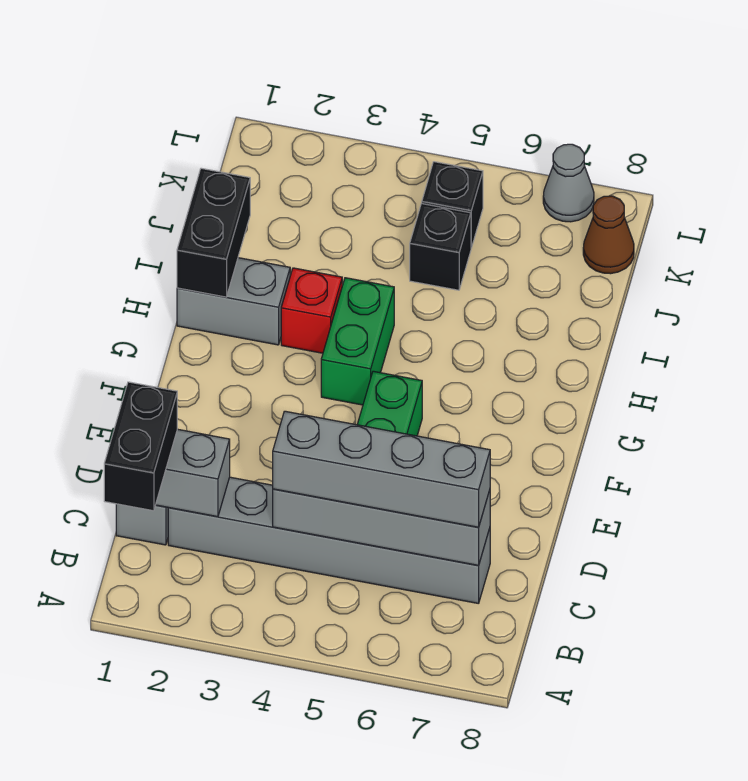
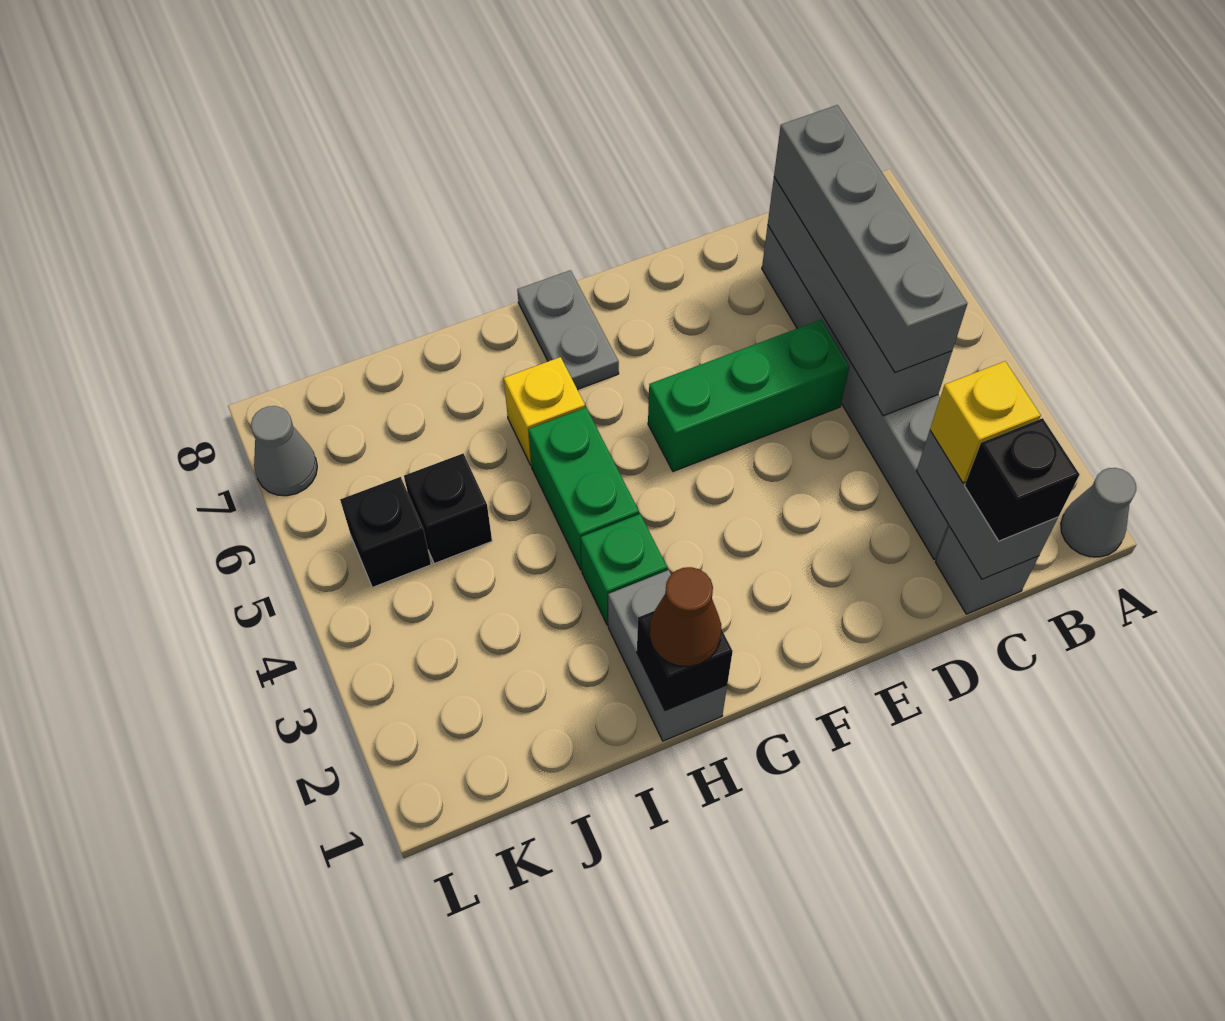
none -> grey 1x1 cone [1061,468,1136,557]
black 1x2 brick [104,382,177,511] -> black 1x1 brick [965,418,1080,541]
none -> yellow 1x1 brick [930,361,1041,483]
green 1x2 brick [321,278,394,405] -> green 1x2 brick turned to [528,408,639,570]
none -> grey 1x2 plate [517,270,619,390]
black 1x2 brick [177,168,250,297] -> black 1x1 brick [637,611,733,711]
red 1x1 brick [281,268,342,353] -> green 1x1 brick [581,514,667,625]
none -> yellow 1x1 brick [504,357,586,465]
brown 1x1 cone [583,196,634,274] -> brown 1x1 cone moved to [650,567,721,667]

